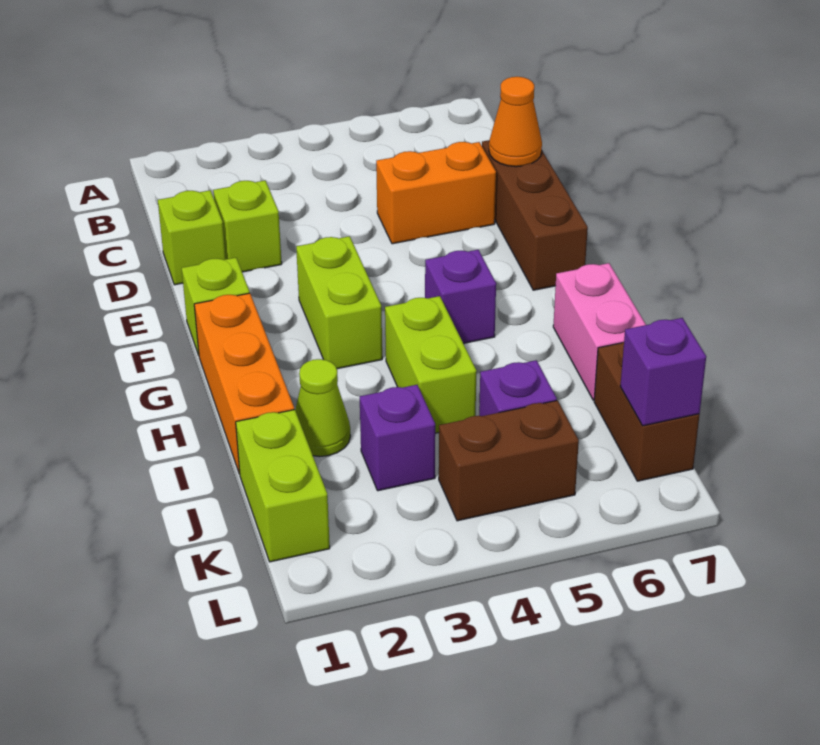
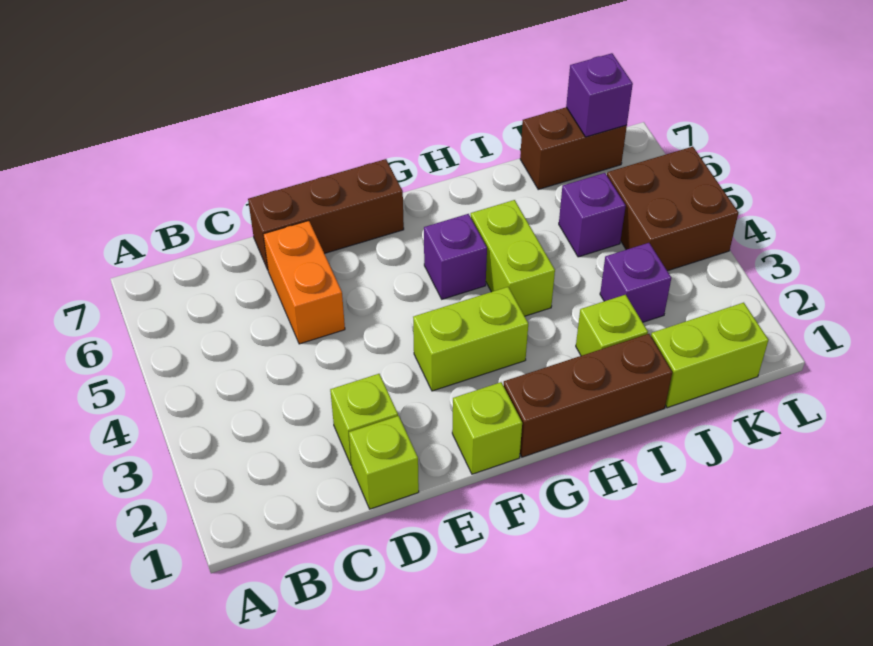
orange 1x1 cone [489,77,542,167] -> none
orange 1x3 brick [194,293,294,474] -> brown 1x3 brick [504,334,672,457]
lime 1x2 brick [385,296,477,433] -> lime 1x2 brick turned to [471,200,555,316]
pink 1x2 brick [553,263,646,400] -> none
lime 1x1 cone [295,359,350,457] -> lime 1x1 brick [576,295,648,356]
brown 1x2 brick [439,400,579,521] -> brown 2x2 brick [607,147,738,271]

